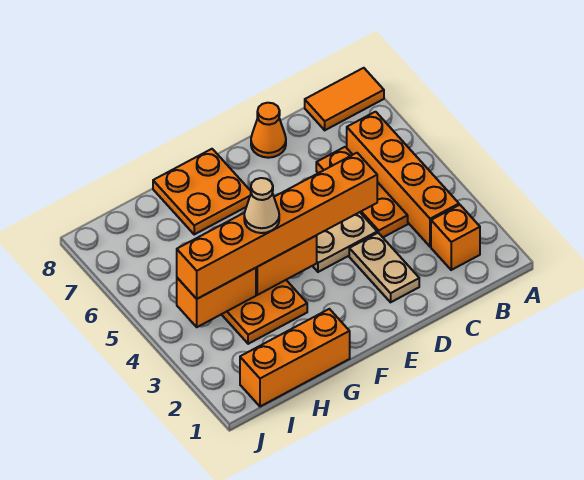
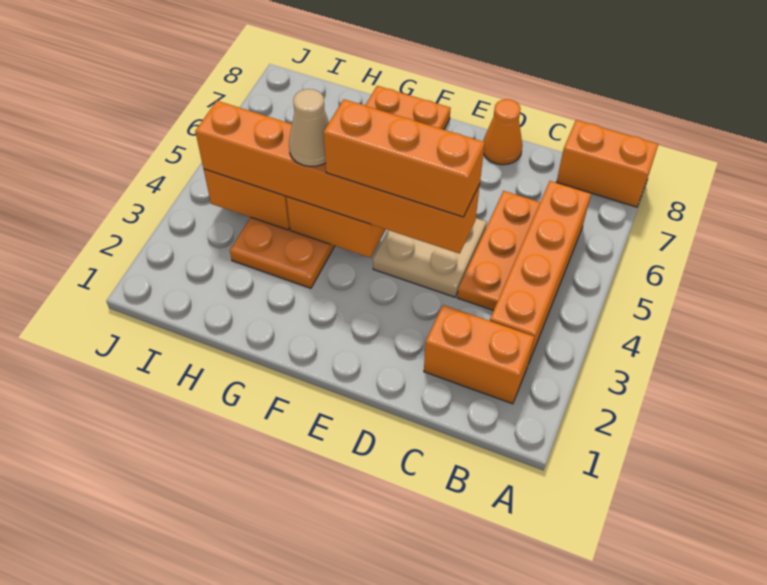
orange 1x2 tile [305,68,384,130] -> orange 1x2 brick [557,120,658,207]
orange 1x1 brick [431,205,480,270] -> orange 1x2 brick [424,305,534,404]
tan 1x2 plate [349,233,419,302] -> none
orange 1x3 brick [240,309,350,407] -> orange 1x3 brick moved to [323,99,485,217]

